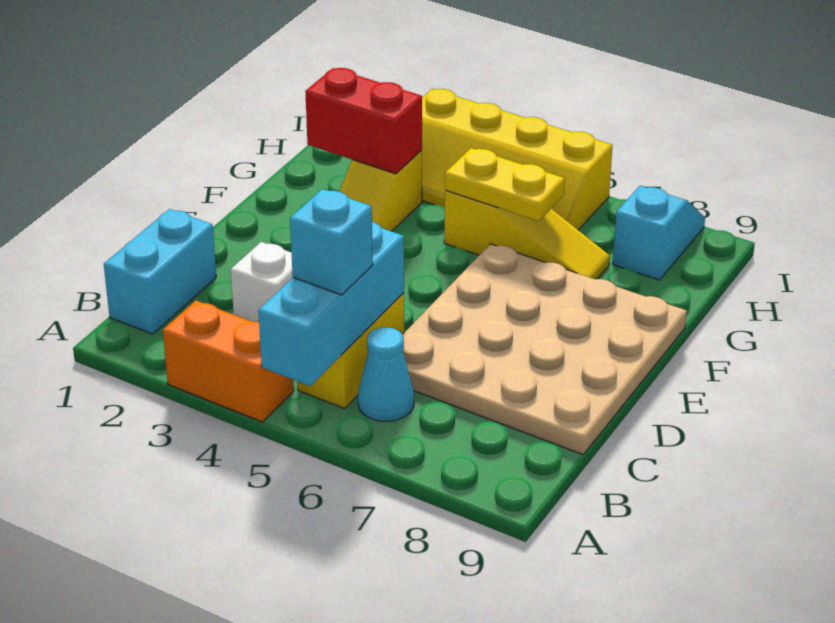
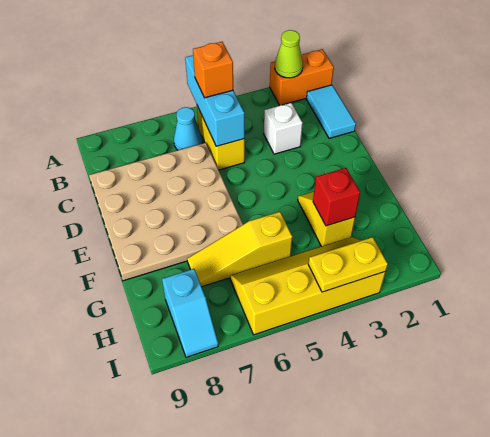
none -> lime 1x1 cone [275,30,303,78]
orange 1x2 brick [163,300,294,422] -> orange 1x2 brick moved to [270,49,334,105]
cyan 1x2 brick [104,209,216,334] -> cyan 1x2 tile [307,85,356,138]
cyan 1x1 brick [290,189,373,295] -> orange 1x1 brick [193,42,233,98]
red 1x2 brick [305,68,422,174] -> red 1x1 brick [313,168,360,226]
yellow 1x2 plate [445,148,564,221] -> yellow 1x2 plate moved to [308,237,388,292]

